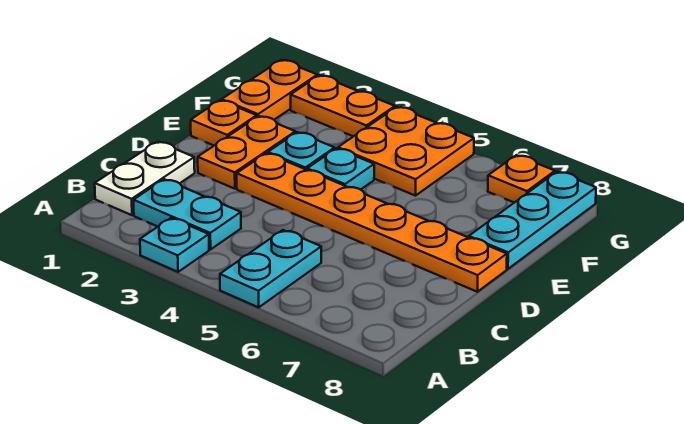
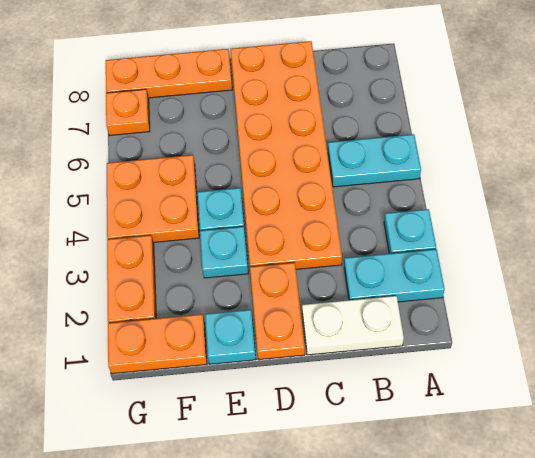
cyan 1x2 plate [133,179,241,249] -> cyan 1x2 plate turned to [344,249,445,302]
orange 1x2 plate [198,116,295,189] -> orange 1x2 plate turned to [250,263,305,360]
orange 1x6 plate [237,153,507,292] -> orange 2x6 plate [231,41,342,269]
orange 1x1 plate [191,100,257,145] -> cyan 1x1 plate [205,310,256,364]
cyan 1x3 plate [469,172,596,269] -> orange 1x3 plate [106,49,232,98]

